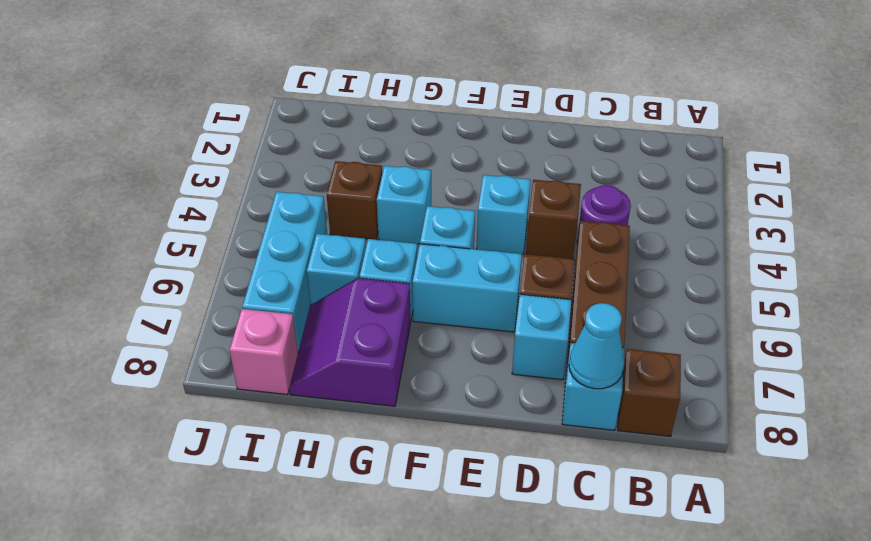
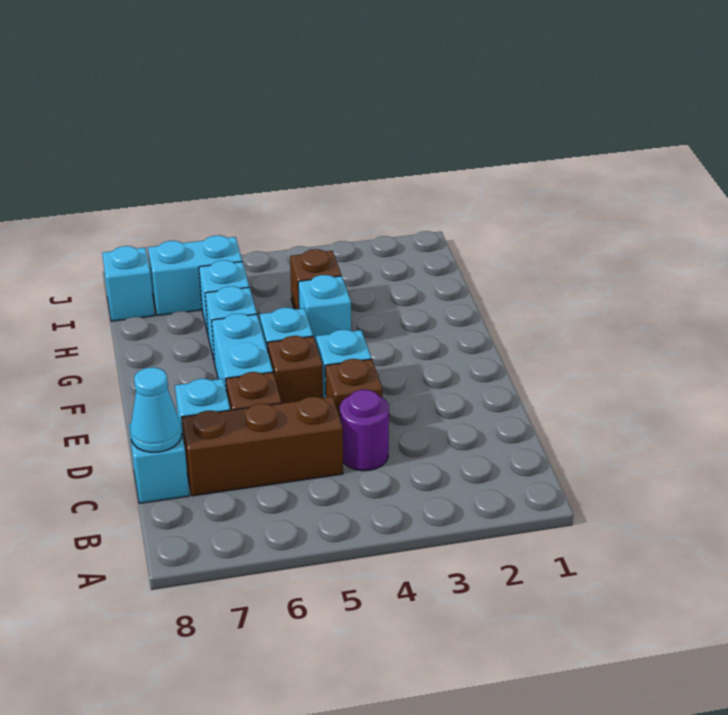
brown 1x1 brick [618,349,681,436] -> brown 1x1 brick moved to [267,336,323,403]
purple 2x2 slope [289,278,411,406] -> none
cyan 1x3 brick [242,192,327,352] -> cyan 1x2 brick [148,235,242,316]
pink 1x1 brick [230,309,298,395] -> cyan 1x1 brick [102,246,155,321]

